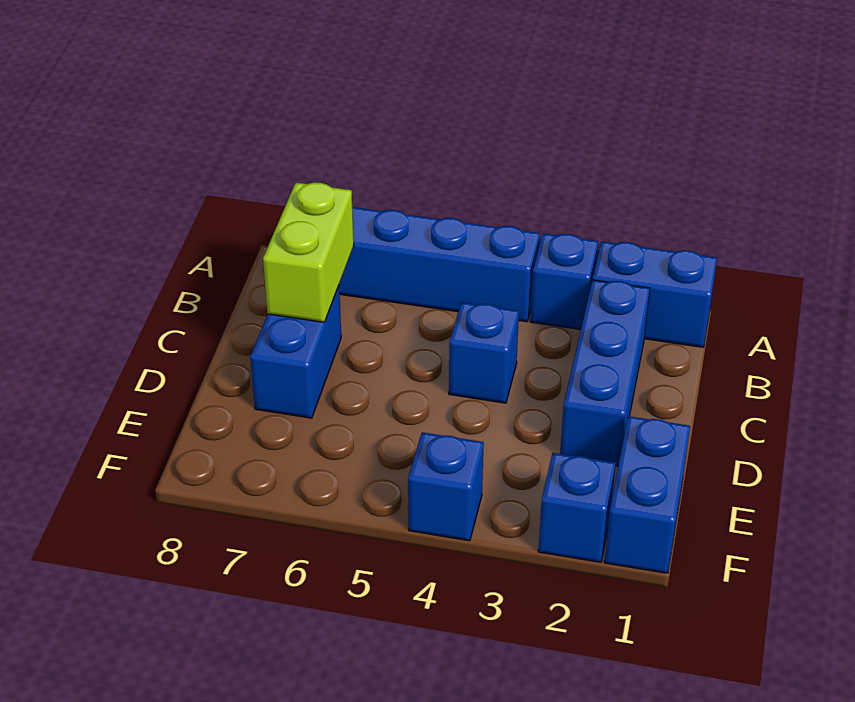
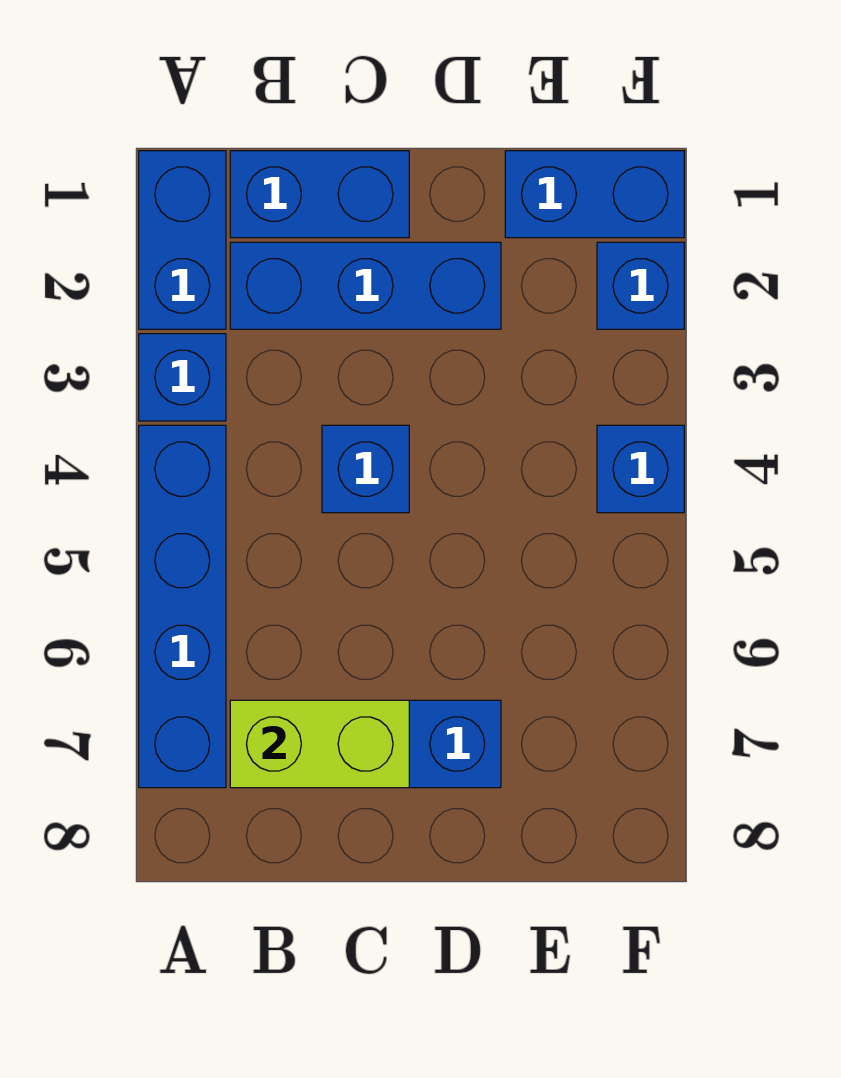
none -> blue 1x2 brick [230,151,409,238]

